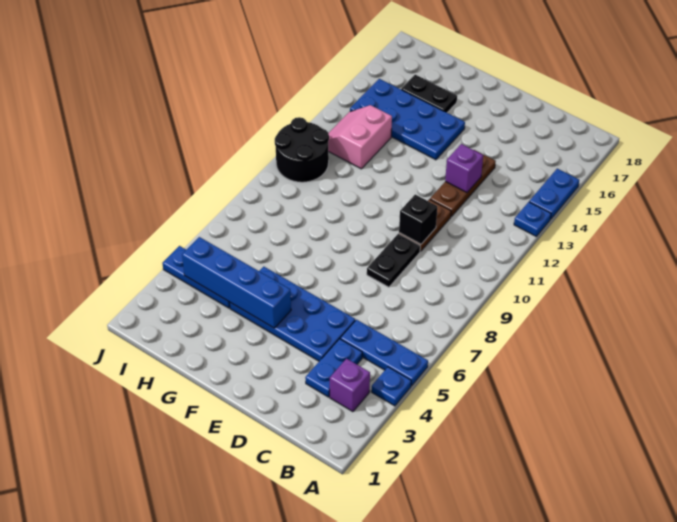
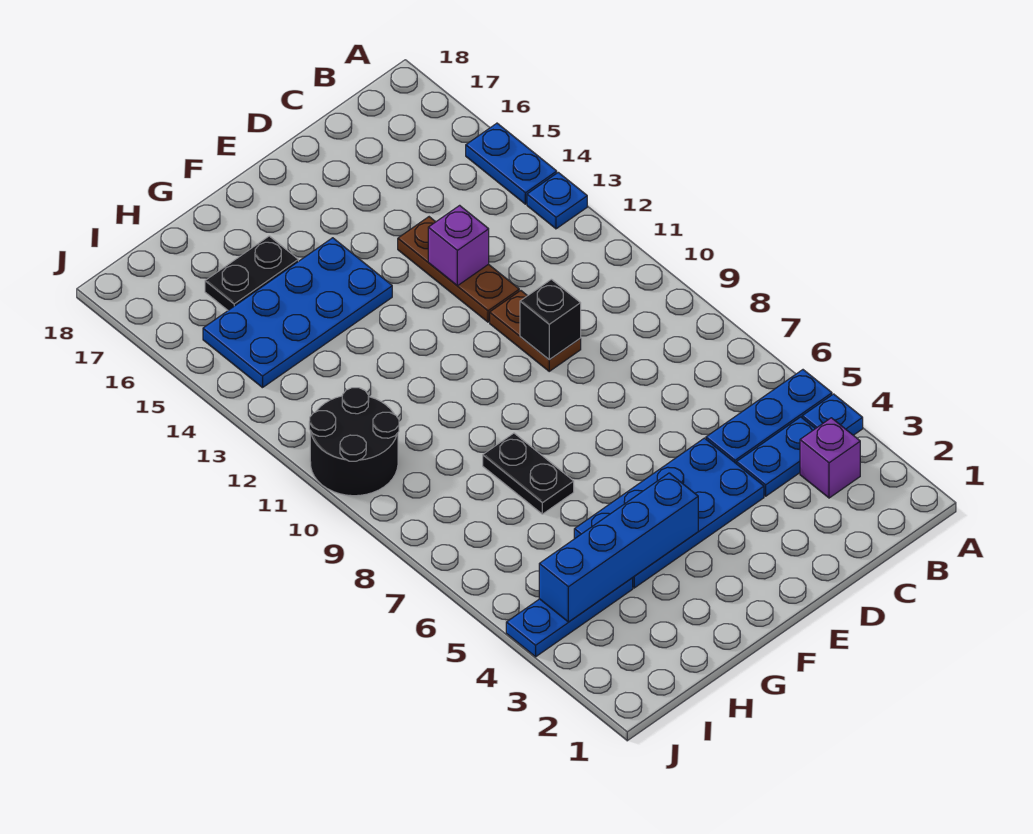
blue 1x2 plate [305,339,362,397] -> blue 1x2 plate turned to [737,417,815,496]
black 1x2 plate [367,234,420,287] -> black 1x2 plate moved to [483,433,574,514]
pink 2x2 slope [328,105,392,169] -> none

